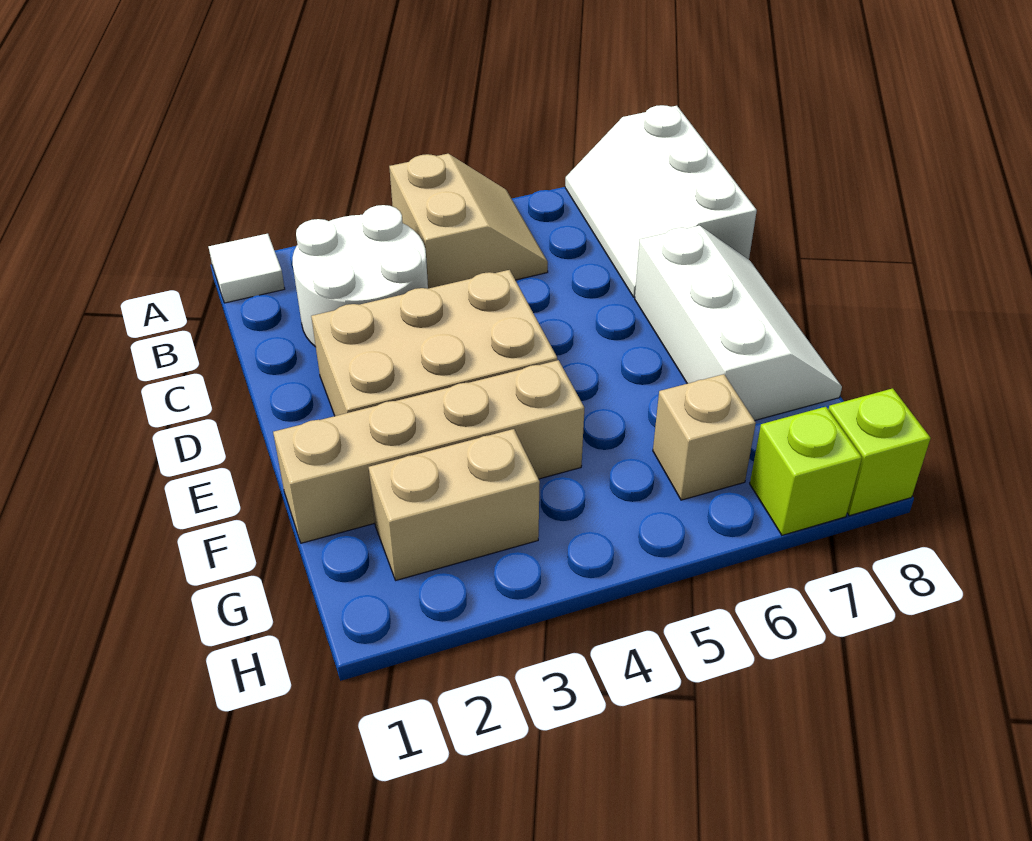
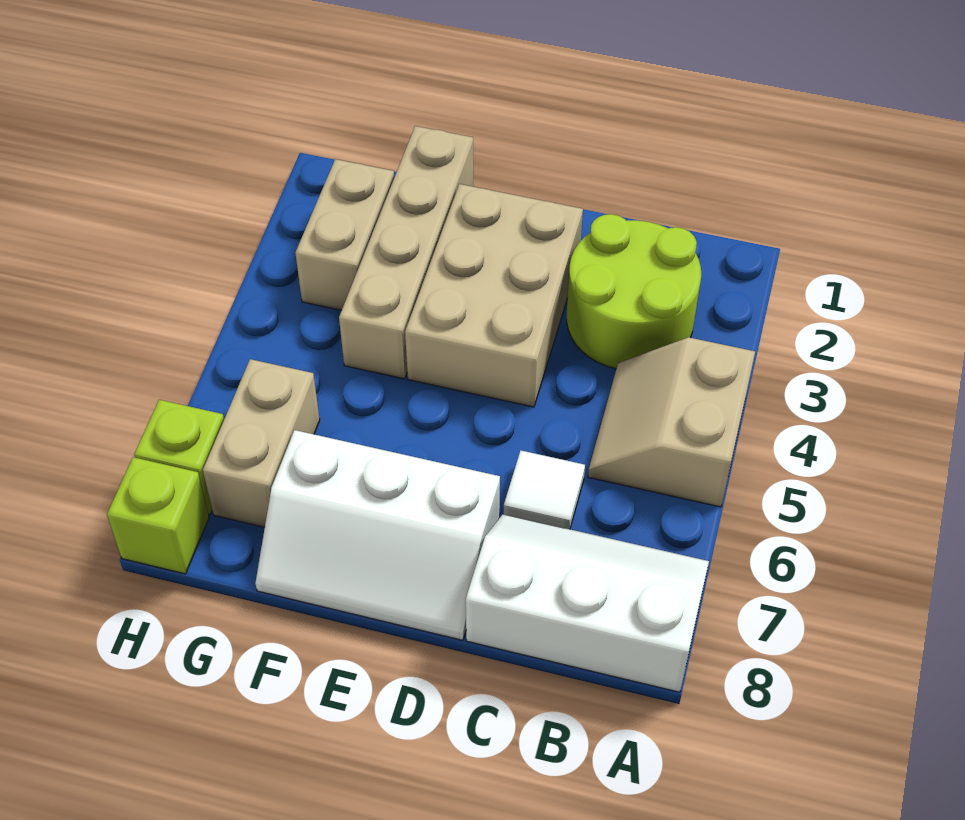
white 1x1 tile [209,234,285,303] -> white 1x1 tile moved to [504,451,585,529]
tan 2x2 slope [389,154,548,289] -> tan 2x2 slope turned to [588,337,755,507]
white 2x2 round brick [293,205,428,347] -> lime 2x2 round brick [567,214,701,369]
tan 1x1 brick [653,374,756,500] -> tan 1x2 brick [203,359,320,527]

